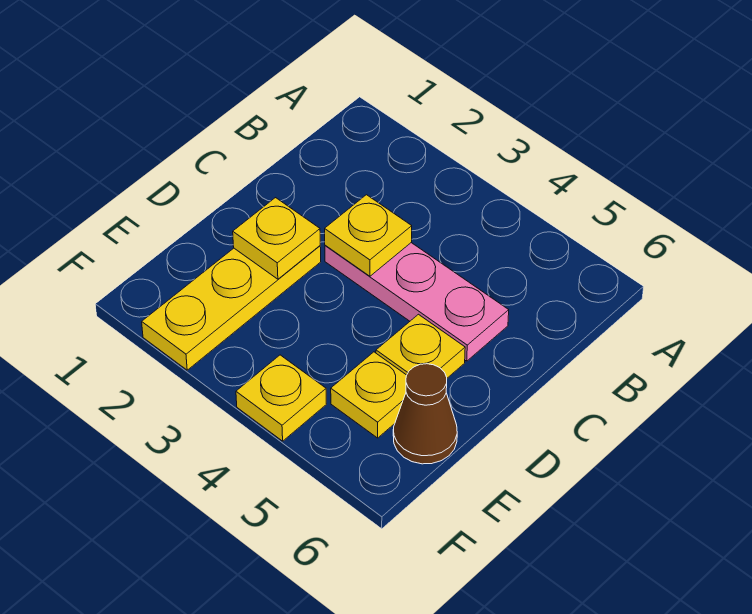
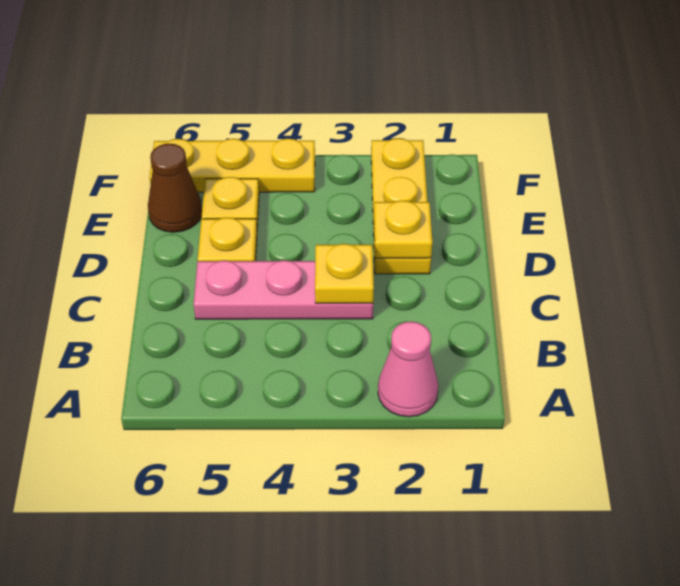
none -> pink 1x1 cone [378,321,438,417]
yellow 1x1 plate [236,355,326,441] -> yellow 1x3 plate [149,139,315,192]

